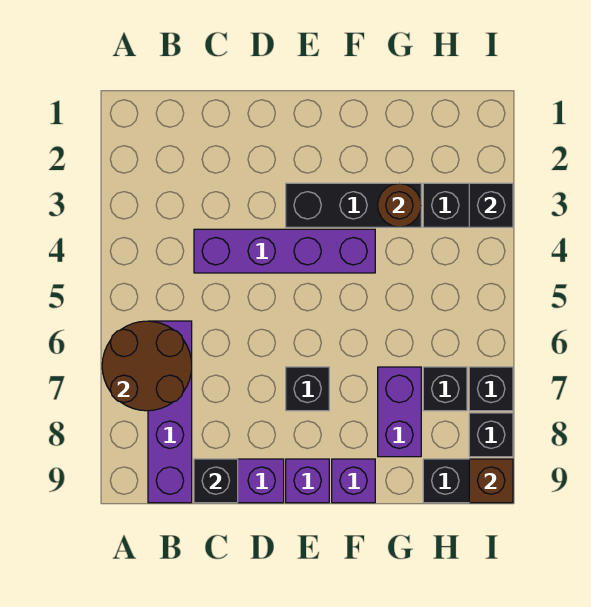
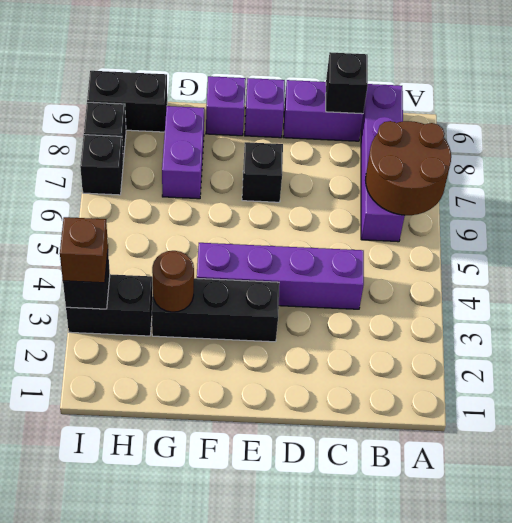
black 1x1 brick [423,367,467,411] -> none
brown 1x1 brick [469,459,513,503] -> brown 1x1 brick moved to [60,217,108,283]

